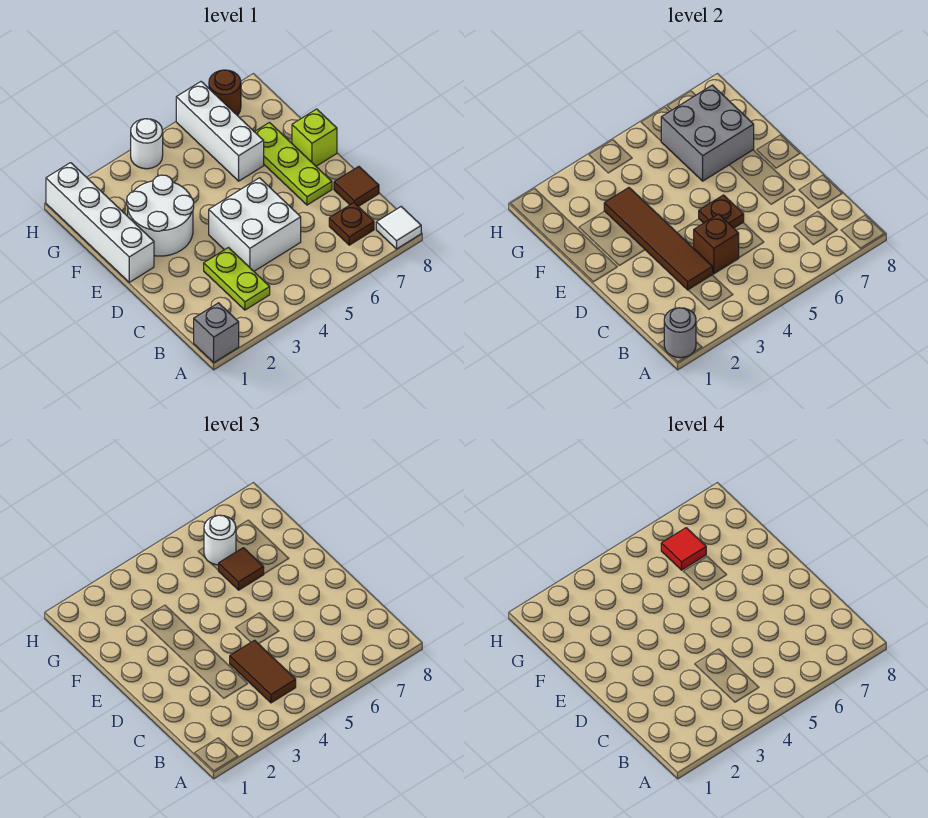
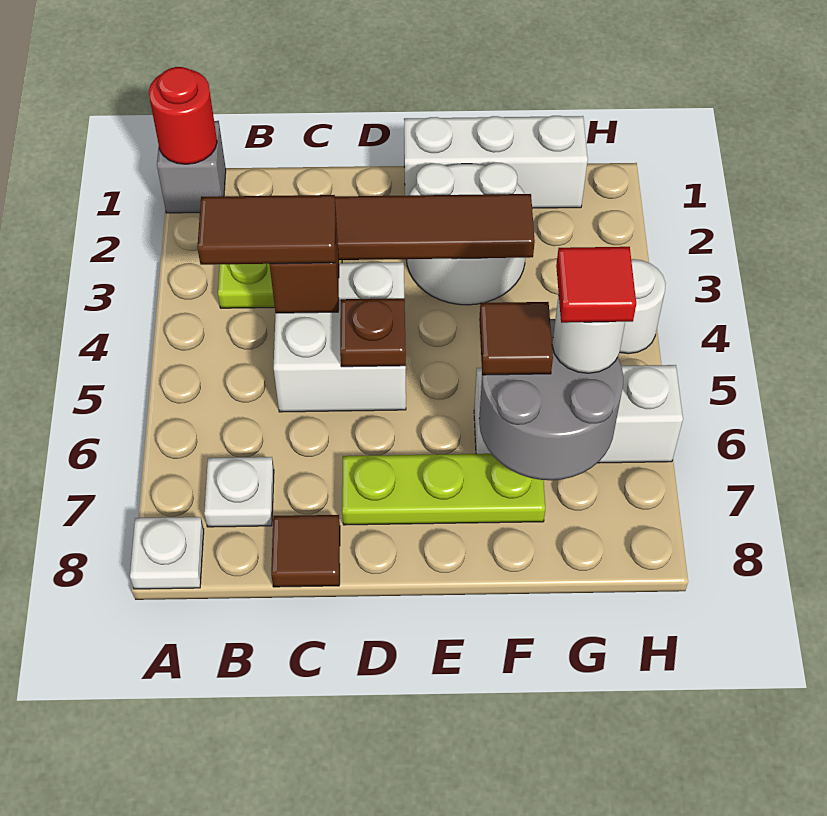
grey 1x1 round brick [664,308,696,358] -> red 1x1 round brick [149,67,217,164]
white 1x1 tile [376,207,421,249] -> white 1x1 plate [130,517,204,589]
brown 1x1 plate [329,203,374,245] -> white 1x1 plate [204,457,274,527]
white 1x4 brick [46,163,154,282] -> white 1x3 brick [404,116,588,208]
lime 1x1 brick [292,109,337,166] -> none
grey 2x2 brick [661,85,754,181] -> grey 2x2 round brick [479,319,623,480]
brown 1x1 round brick [209,70,241,115] -> none

